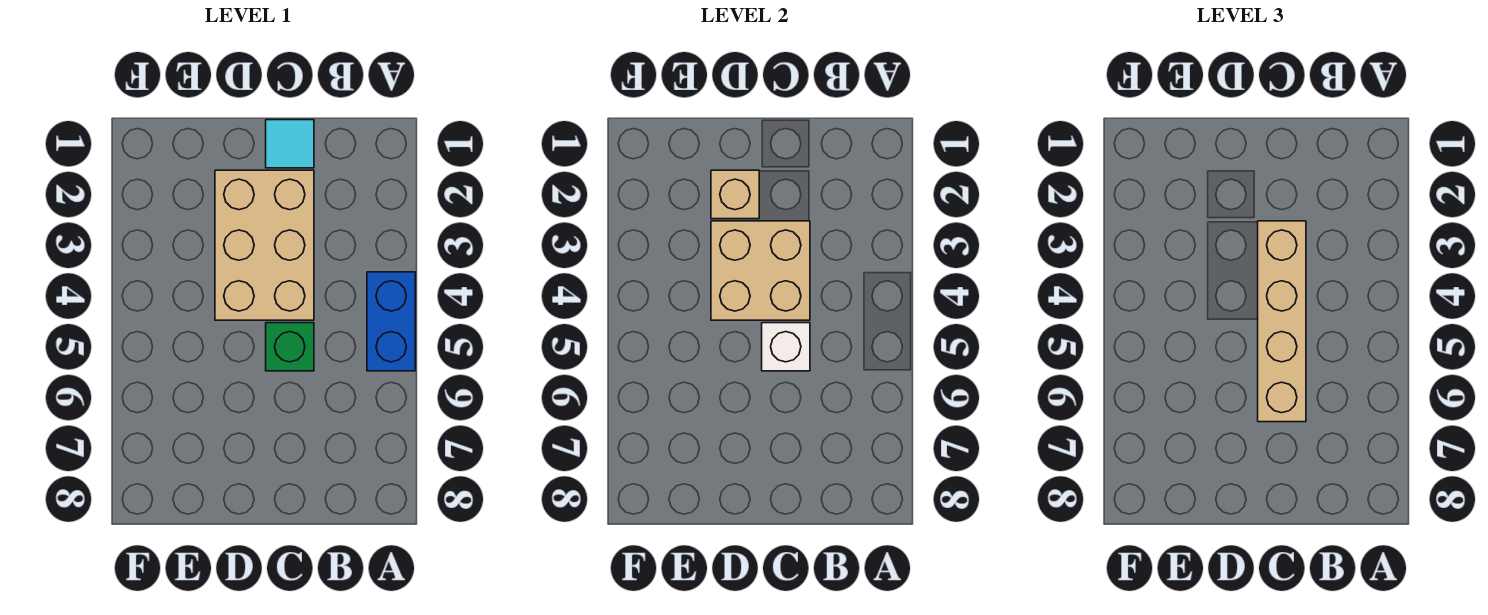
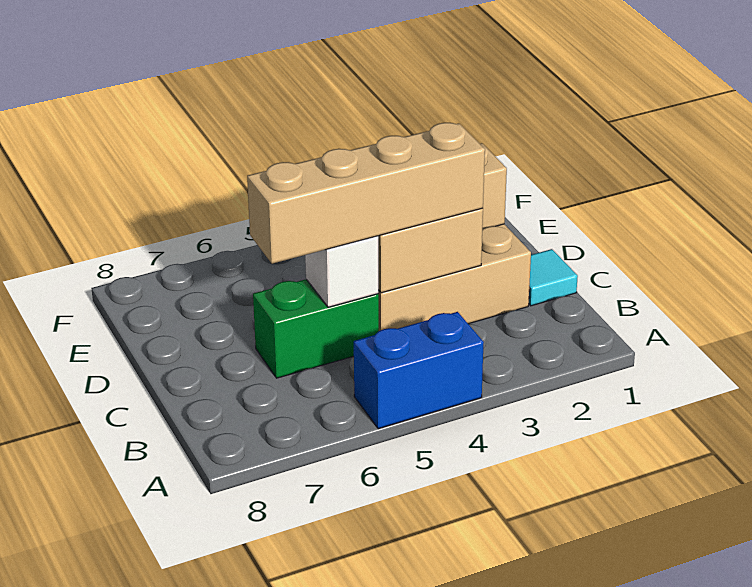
green 1x1 brick [266,323,314,371] -> green 1x2 brick [253,279,379,378]

